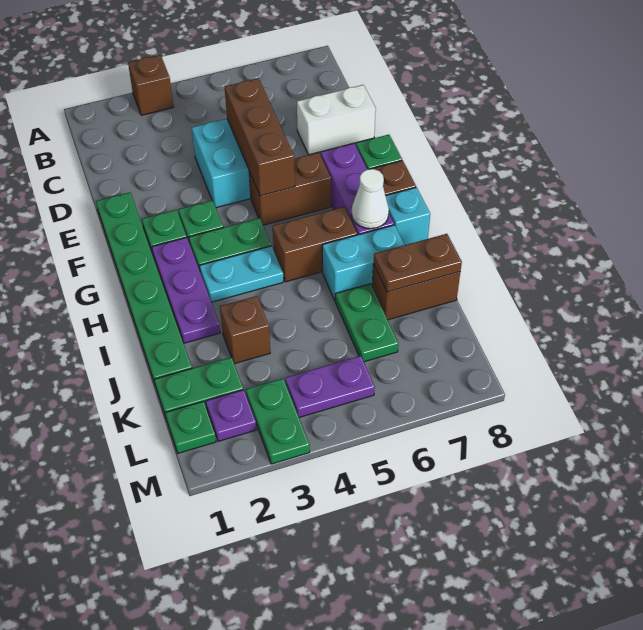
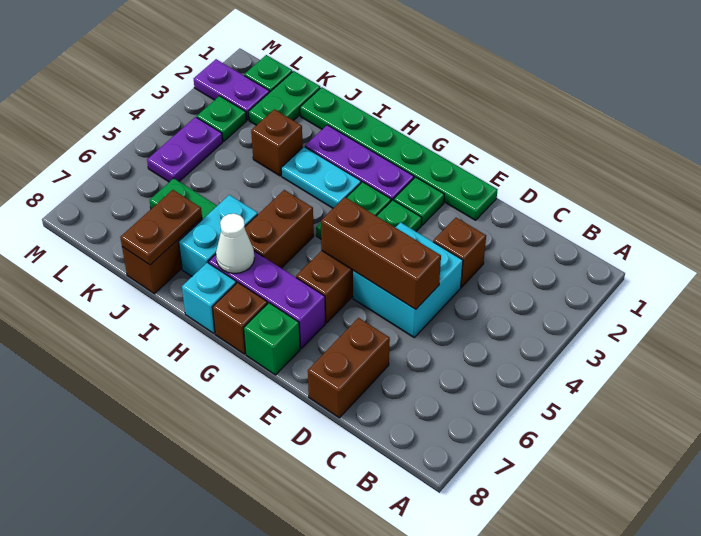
brown 1x1 brick [128,55,173,115] -> brown 1x1 brick moved to [433,218,486,287]
white 1x2 brick [297,85,376,155] -> brown 1x2 brick [308,318,390,418]
cyan 1x2 plate [200,246,283,302] -> cyan 1x2 plate turned to [281,147,361,208]
purple 1x1 plate [206,390,256,441] -> purple 1x2 plate [194,59,269,120]
green 1x2 plate [246,378,310,464] -> green 1x1 plate [197,96,247,141]

